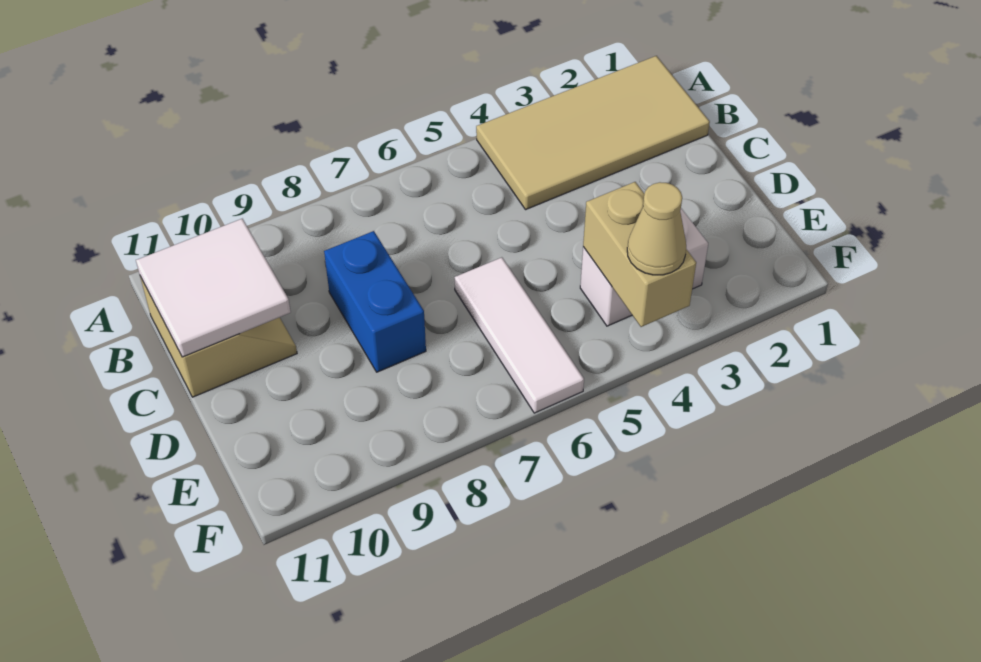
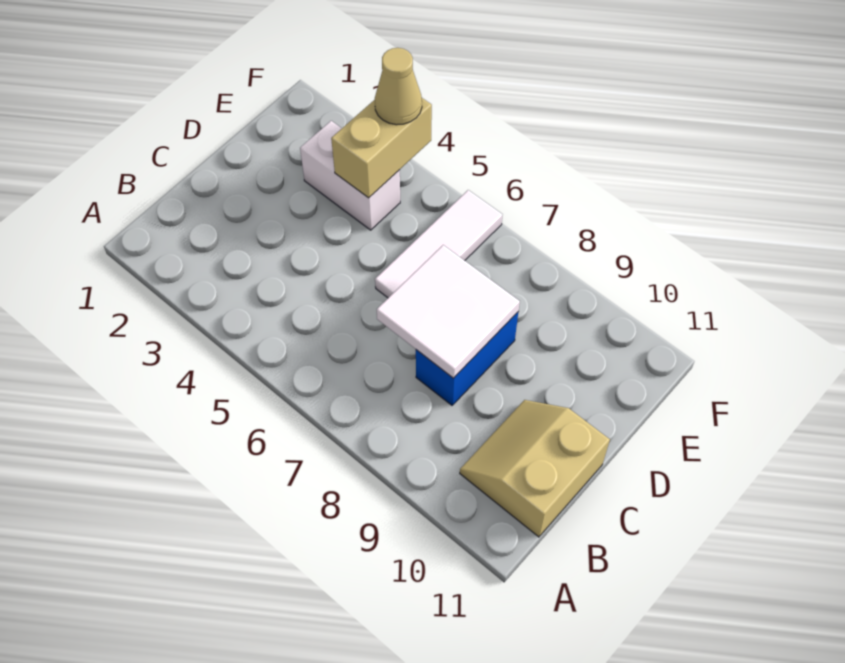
tan 2x4 tile [476,56,710,210] -> none
white 2x2 tile [136,219,291,357] -> white 2x2 tile moved to [377,245,520,378]

